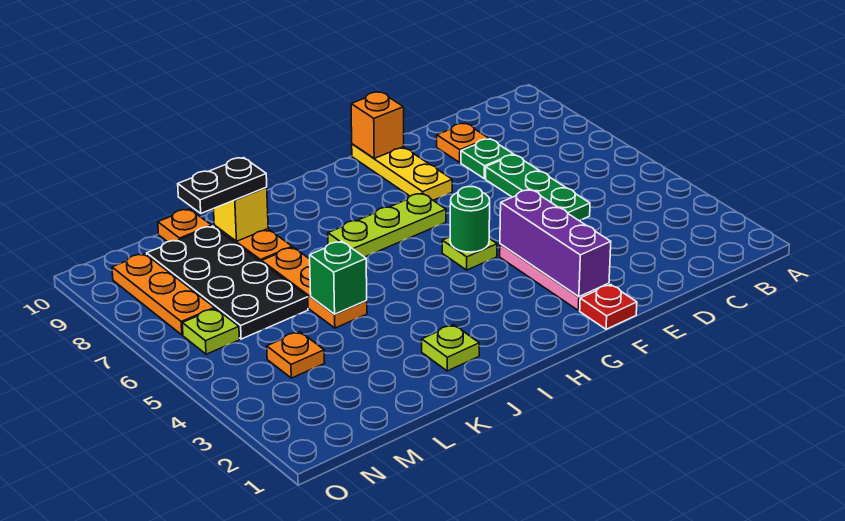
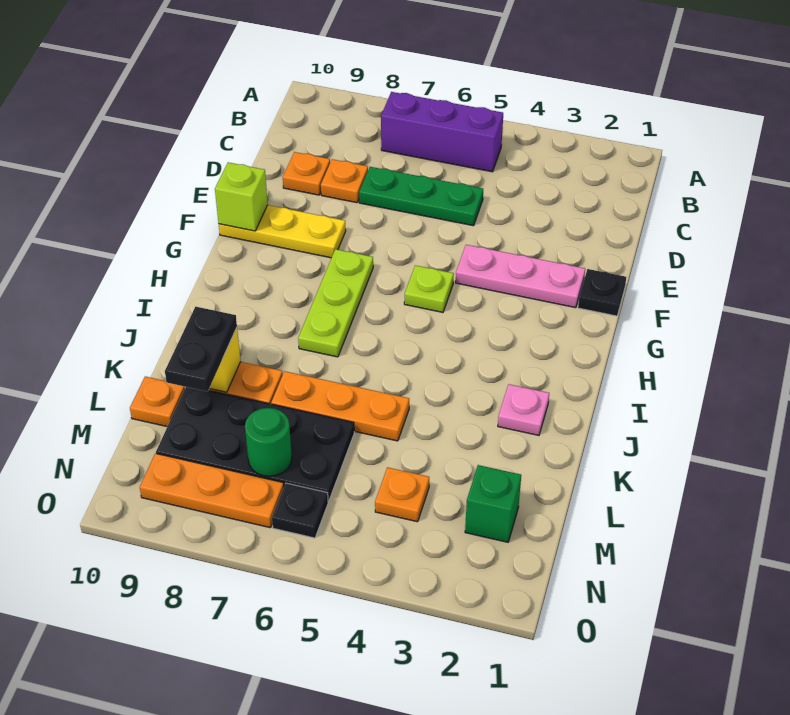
green 1x1 plate [461,139,513,179] -> orange 1x1 plate [321,159,368,203]
red 1x1 plate [580,284,637,329] -> black 1x1 plate [578,269,626,316]
purple 1x3 brick [500,189,611,297] -> purple 1x3 brick moved to [381,92,503,172]
orange 1x1 brick [351,92,404,158] -> lime 1x1 brick [215,162,268,231]
green 1x1 round brick [450,187,490,252] -> green 1x1 round brick moved to [245,408,292,476]
lime 1x1 plate [422,325,479,371] -> pink 1x1 plate [498,384,549,435]
green 1x1 brick [310,241,367,314] -> green 1x1 brick moved to [465,465,521,542]
lime 1x1 plate [182,308,240,354] -> black 1x1 plate [272,483,328,538]

